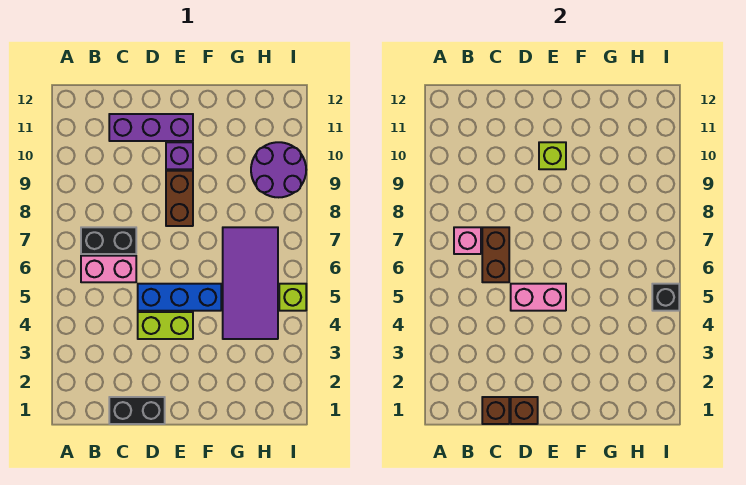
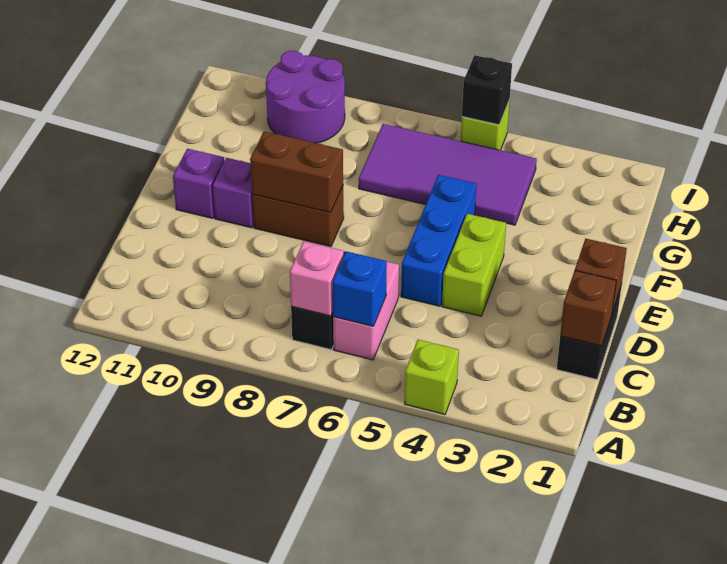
none -> blue 1x1 brick [333,251,387,326]
brown 1x2 brick [482,227,509,282] -> brown 1x2 brick moved to [250,131,343,213]
purple 1x3 brick [109,114,193,141] -> purple 1x1 brick [173,149,225,218]
pink 1x2 brick [511,284,566,311] -> none
lime 1x1 brick [539,142,566,169] -> lime 1x1 brick moved to [405,340,459,414]

